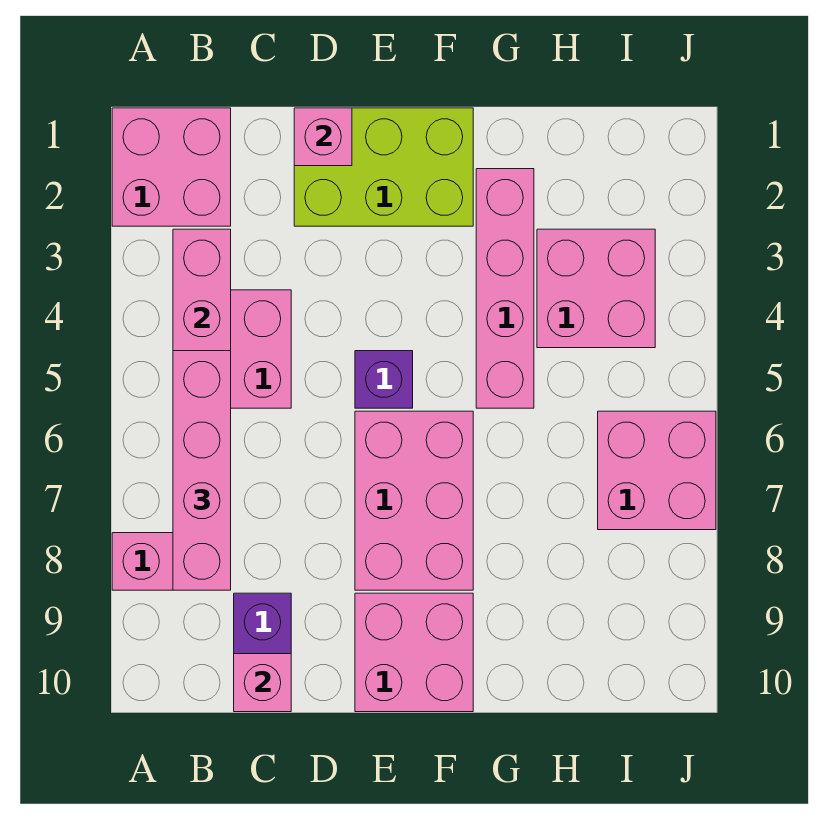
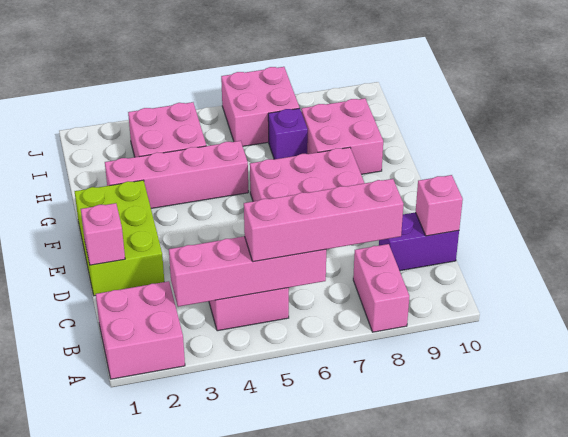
purple 1x1 brick [355,351,413,408] -> purple 1x1 brick moved to [268,108,308,159]
pink 2x2 brick [355,593,473,712] -> pink 2x2 brick moved to [301,98,383,174]

